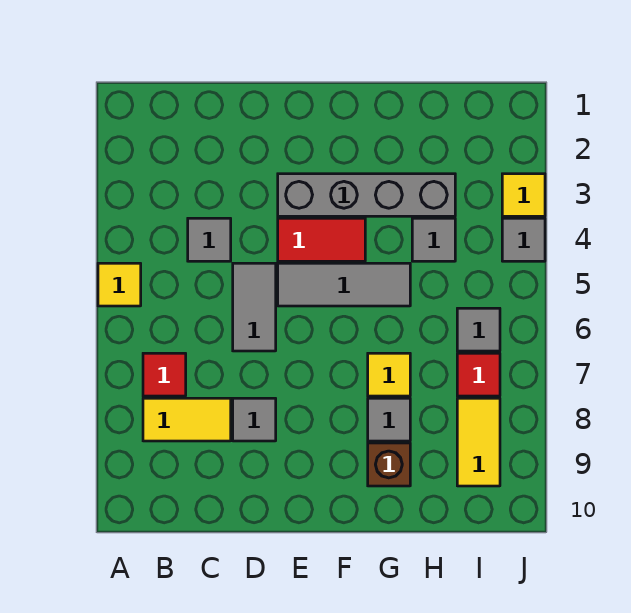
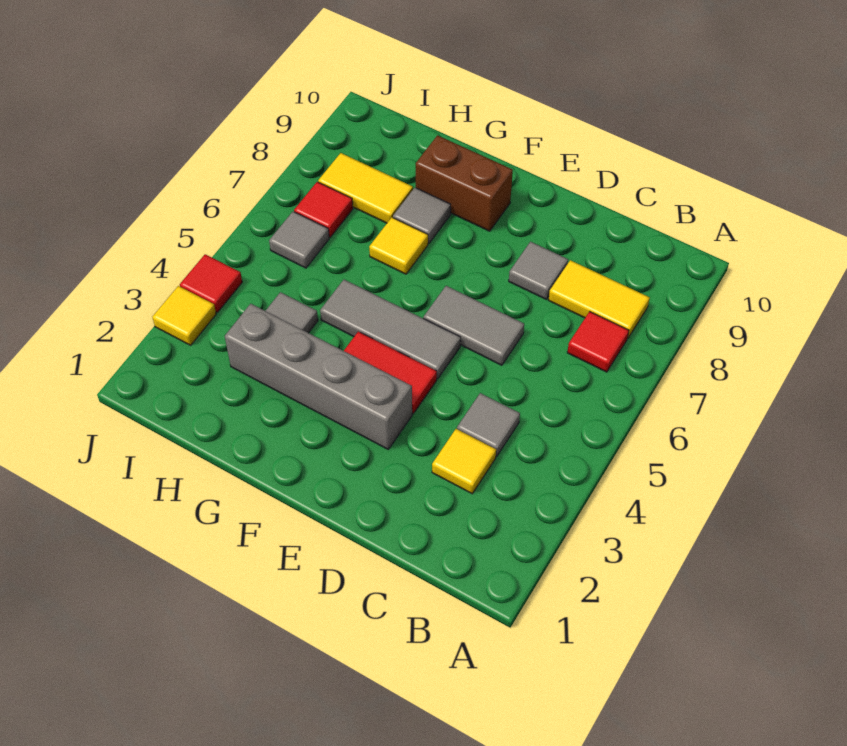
yellow 1x1 tile [98,263,141,306] -> yellow 1x1 tile moved to [432,429,496,494]
grey 1x2 tile [233,263,276,351] -> grey 1x2 tile turned to [423,286,524,365]
brown 1x1 brick [368,443,410,486] -> brown 1x2 brick [416,135,513,231]
yellow 1x2 tile [457,398,500,486] -> yellow 1x2 tile turned to [318,153,413,223]
grey 1x1 tile [502,218,545,261] -> red 1x1 tile [180,254,242,312]

